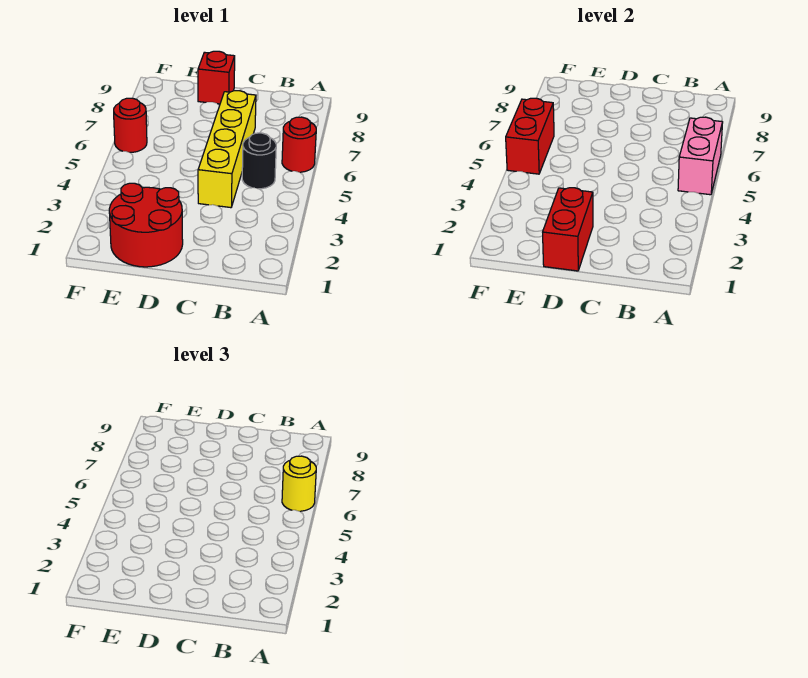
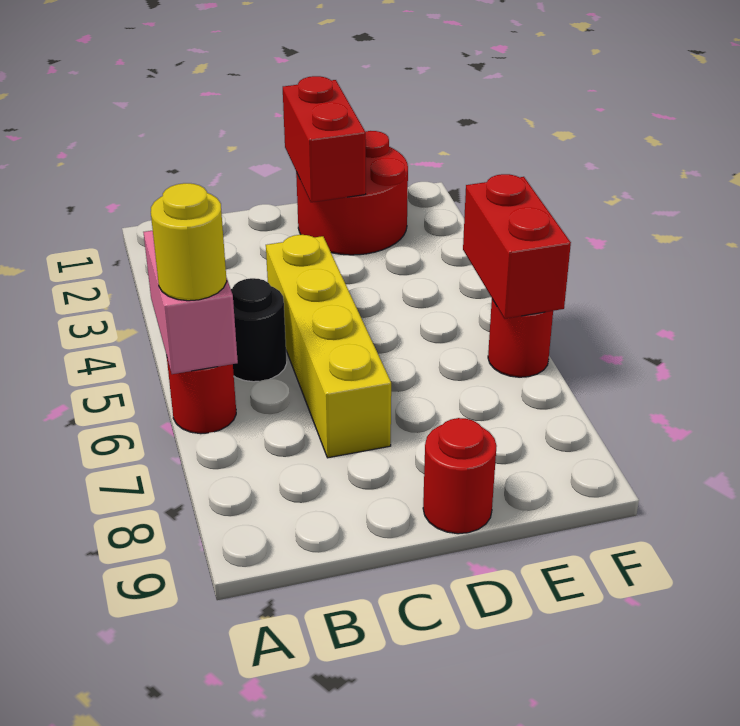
red 1x1 brick [198,51,235,104] -> red 1x1 round brick [423,418,497,534]

